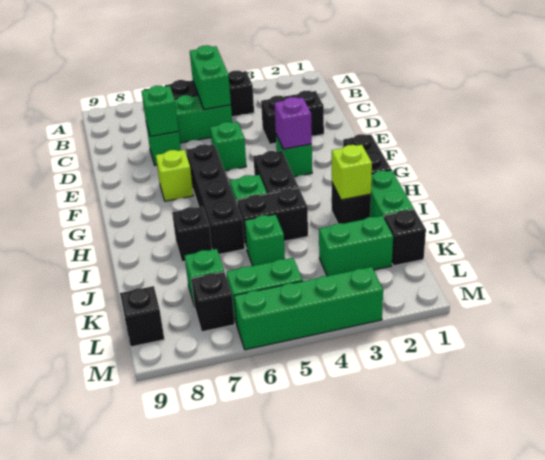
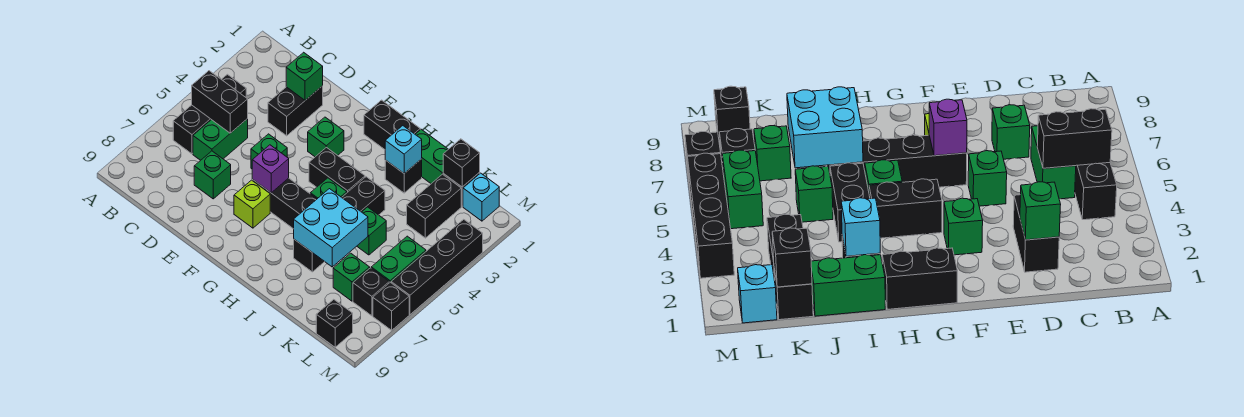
green 1x2 brick [190,45,231,110] -> black 1x2 brick [192,71,248,133]
green 1x1 brick [142,86,179,136] -> green 1x1 brick moved to [286,52,323,100]
purple 1x1 brick [274,97,312,149] -> purple 1x1 brick moved to [252,145,289,193]
lime 1x1 brick [332,145,372,200] -> cyan 1x1 brick [385,126,422,173]
none -> cyan 2x2 brick [294,189,368,267]
none -> black 1x1 brick [443,139,480,187]
green 1x2 brick [319,216,393,276] -> black 1x2 brick [407,174,461,238]
none -> cyan 1x1 brick [463,173,499,221]
green 1x4 brick [234,267,383,350] -> black 1x4 brick [391,219,483,314]
none -> black 1x1 brick [373,282,409,330]

